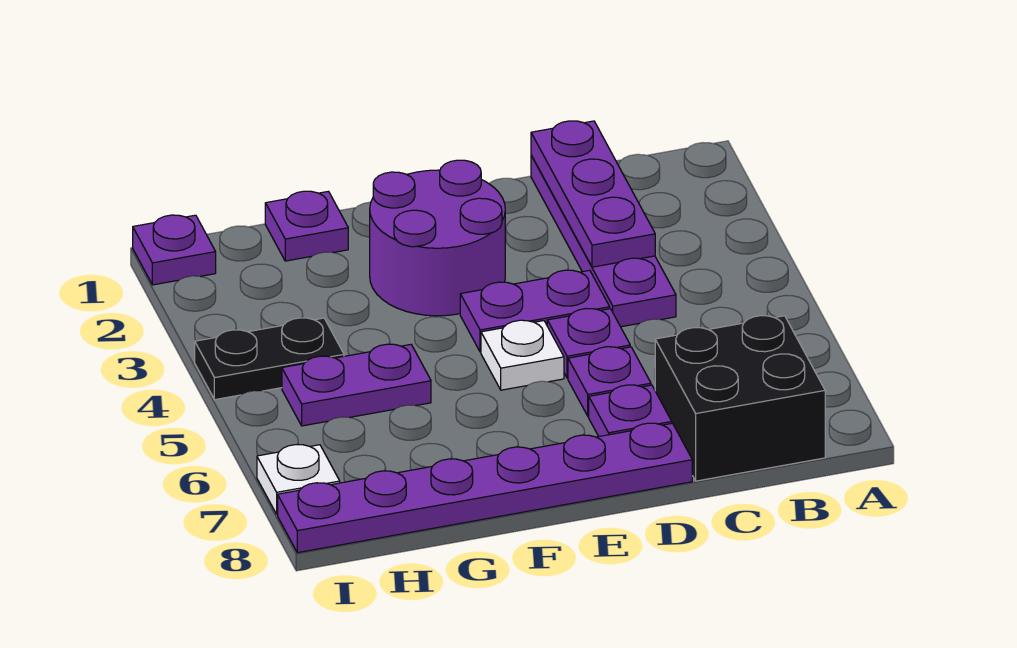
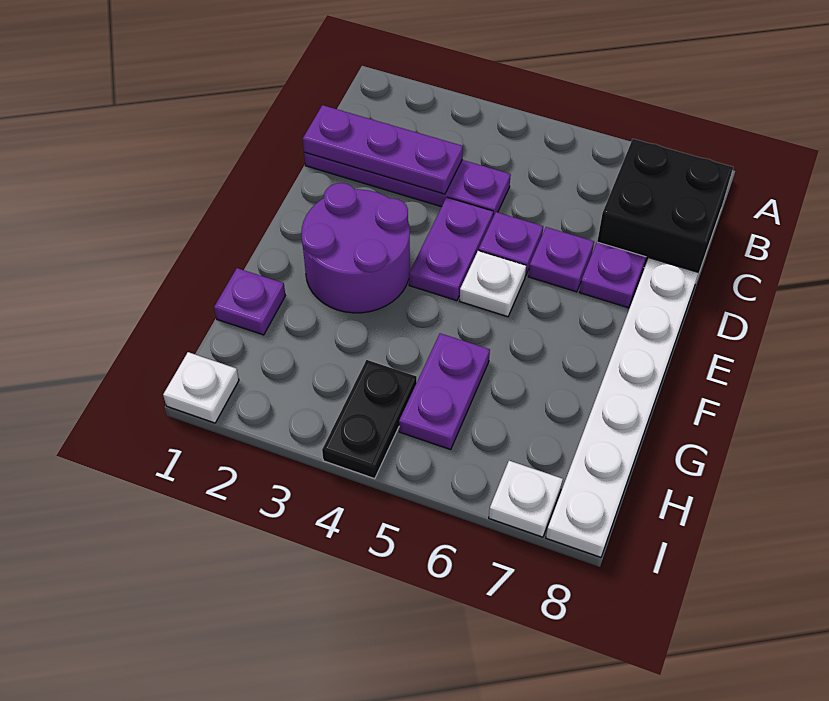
purple 1x6 plate [278,423,692,553] -> white 1x6 plate [546,258,698,557]
purple 1x1 plate [133,215,216,285] -> white 1x1 plate [163,352,239,423]

